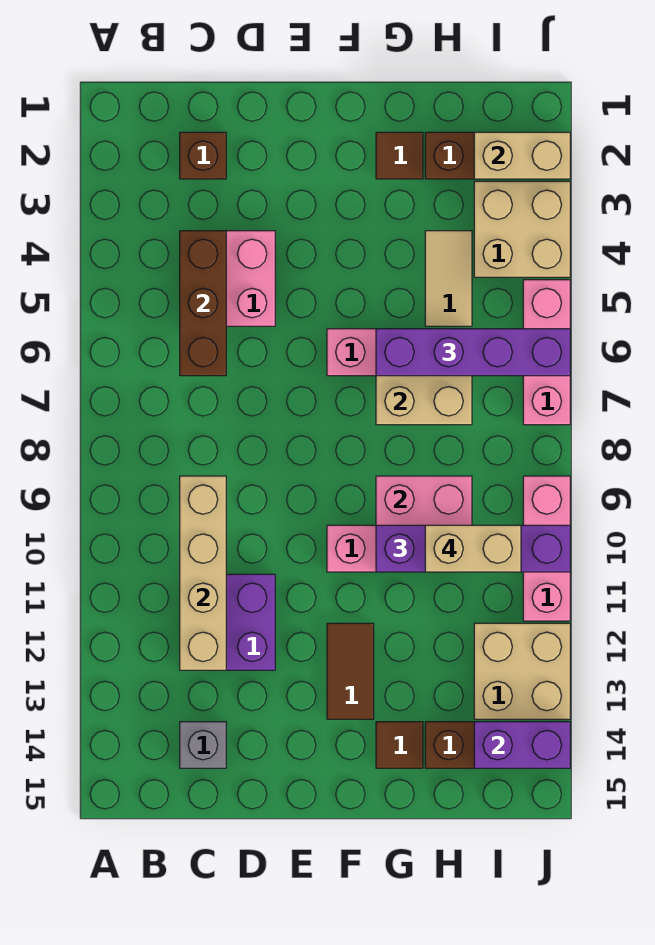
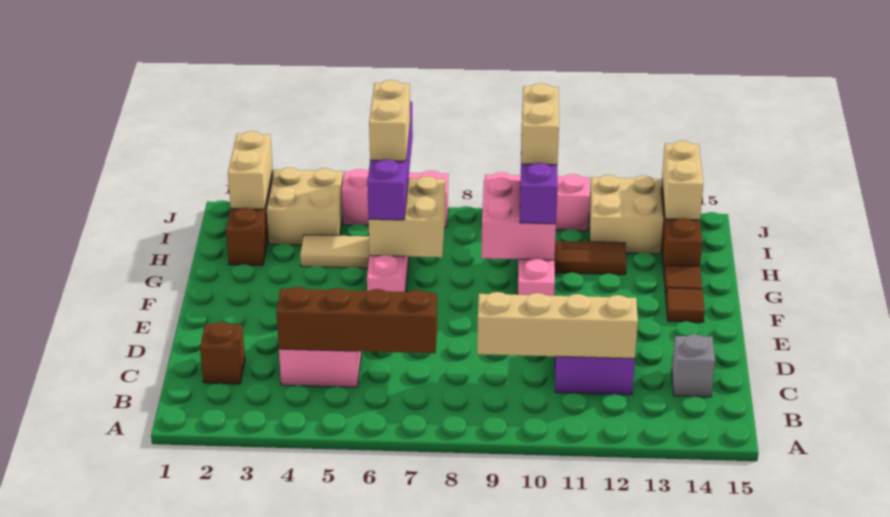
brown 1x3 brick [180,231,226,376] -> brown 1x4 brick [276,287,437,353]
brown 1x2 tile [327,623,374,719] -> brown 1x2 tile moved to [555,241,627,275]
brown 1x1 tile [376,132,423,179] -> brown 1x1 tile moved to [666,288,705,322]
none -> tan 1x2 brick [369,80,410,161]
purple 1x2 brick [474,722,570,768] -> tan 1x2 brick [662,141,703,220]

